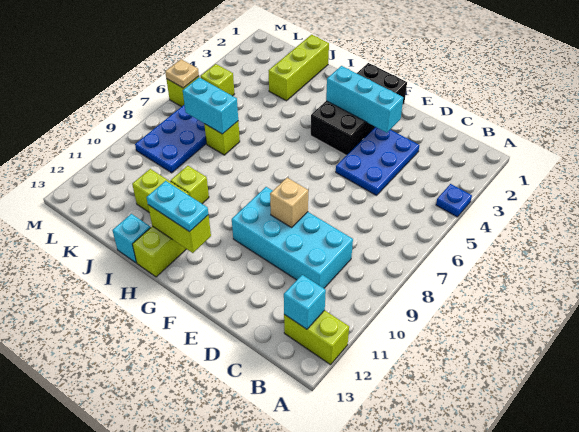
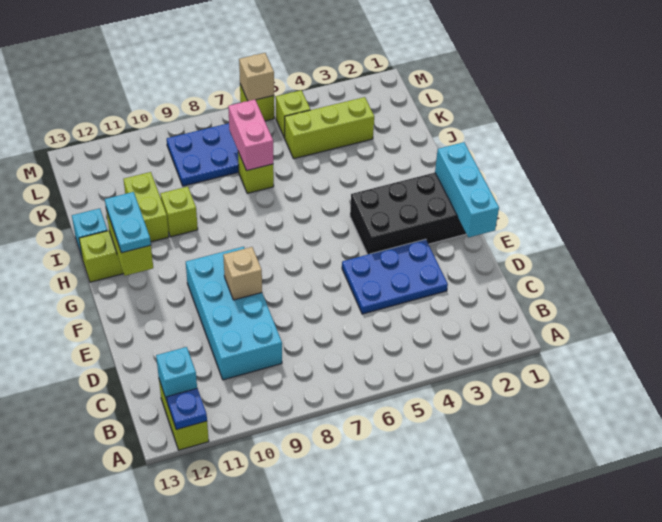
blue 1x1 plate [436,184,472,217] -> blue 1x1 plate moved to [167,388,207,430]
cyan 1x3 brick [326,66,403,133] -> cyan 1x3 brick moved to [435,142,499,237]
lime 1x3 brick [268,35,329,101] -> lime 1x3 brick moved to [285,97,374,159]
cyan 1x2 brick [183,78,238,134] -> pink 1x2 brick [228,100,273,171]
tan 1x1 plate [165,59,199,88] -> tan 1x1 brick [239,53,274,101]

